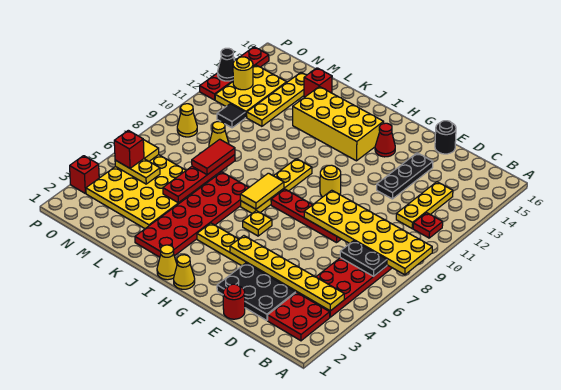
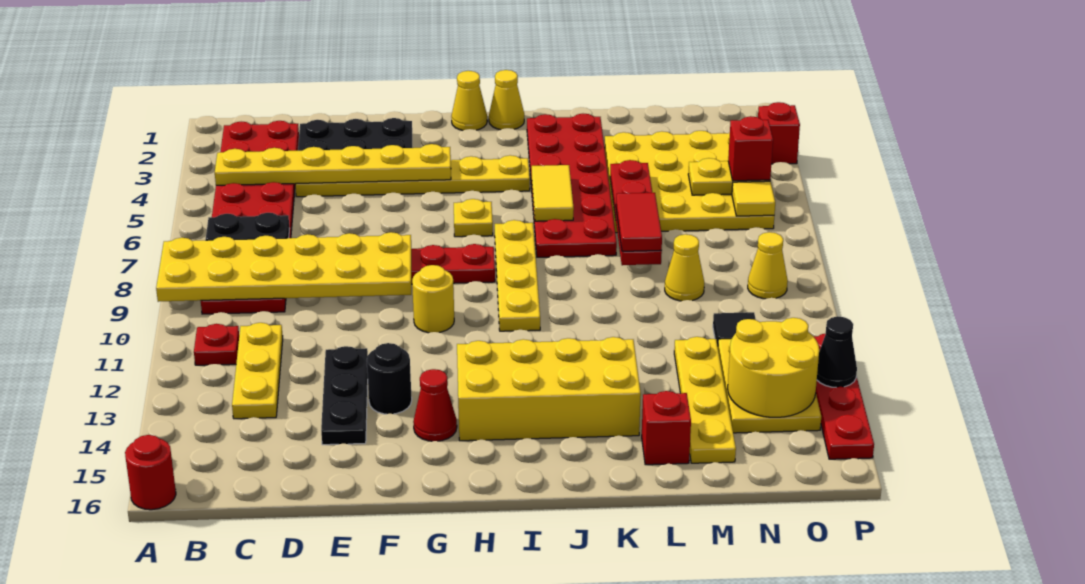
red 1x1 round brick [223,284,245,319] -> red 1x1 round brick moved to [125,435,176,510]
black 1x1 round brick [435,121,456,154] -> black 1x1 round brick moved to [367,343,412,414]
yellow 1x2 tile [240,173,284,209] -> yellow 1x2 tile moved to [532,165,574,221]
yellow 1x1 round brick [233,57,253,90] -> yellow 2x2 round brick [728,318,819,417]

